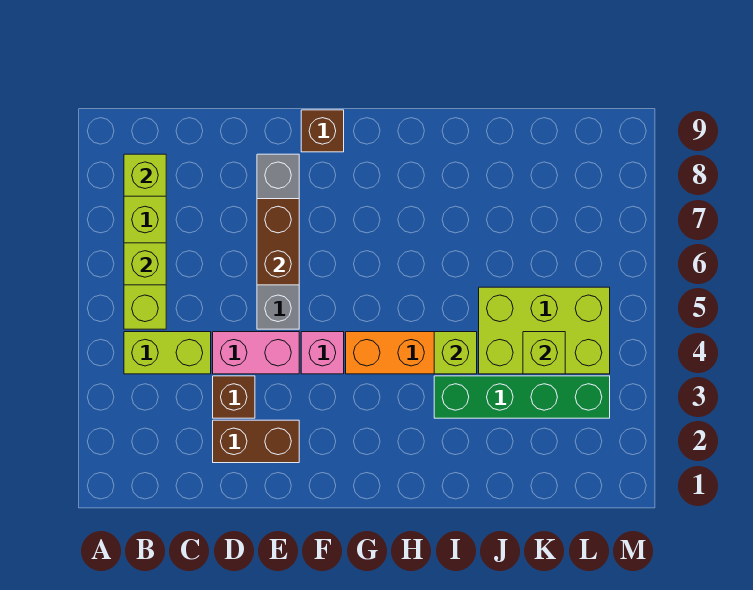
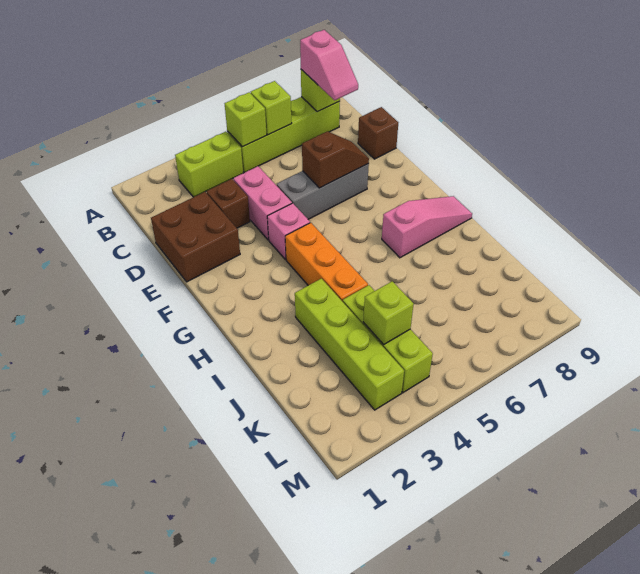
lime 1x2 brick [124,332,211,374] -> lime 1x2 brick turned to [175,132,243,197]
none -> pink 1x2 slope [300,30,358,100]
brown 1x2 brick [213,420,299,463] -> brown 2x2 brick [151,192,240,282]
grey 1x4 brick [257,154,299,329] -> grey 1x3 brick [277,164,369,219]
brown 1x2 brick [257,199,299,285] -> brown 1x2 slope [302,131,369,188]
brown 1x1 brick [301,110,344,152] -> brown 1x1 brick moved to [358,107,398,159]
none -> pink 1x3 slope [382,196,472,258]
green 1x4 brick [434,376,610,418] -> lime 1x4 brick [295,279,404,410]
lime 1x1 brick [434,332,477,374] -> lime 1x1 brick moved to [225,92,267,147]
lime 2x3 brick [479,287,610,374] -> lime 1x3 brick [343,285,433,392]

